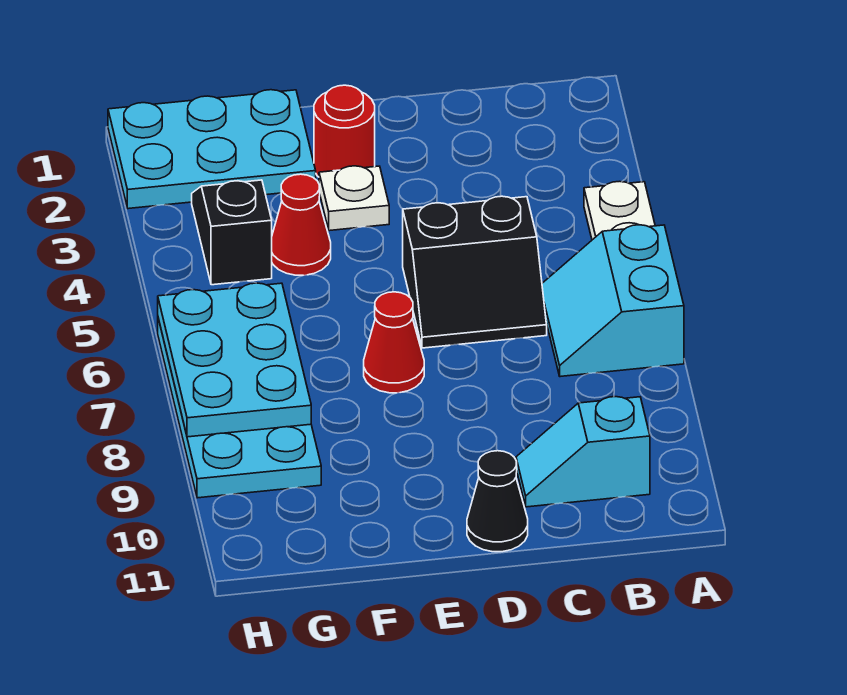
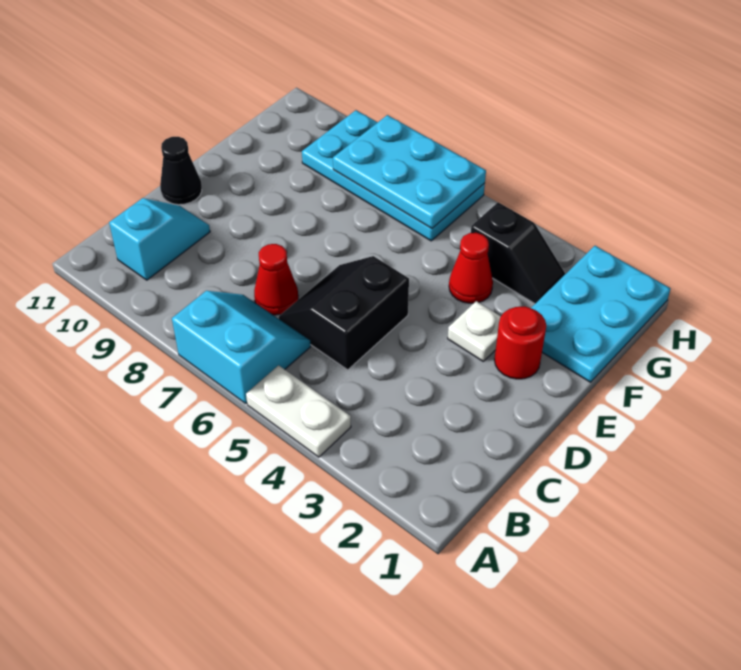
red 1x1 cone [364,292,424,393] -> red 1x1 cone moved to [254,244,298,315]

